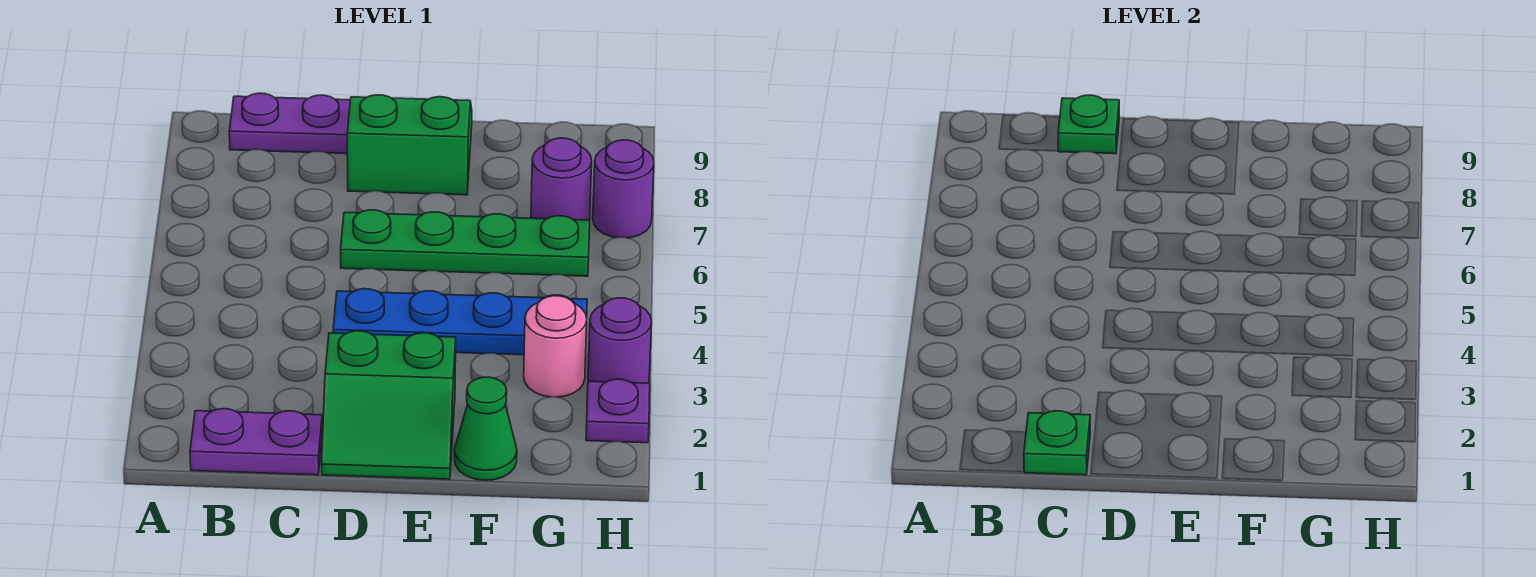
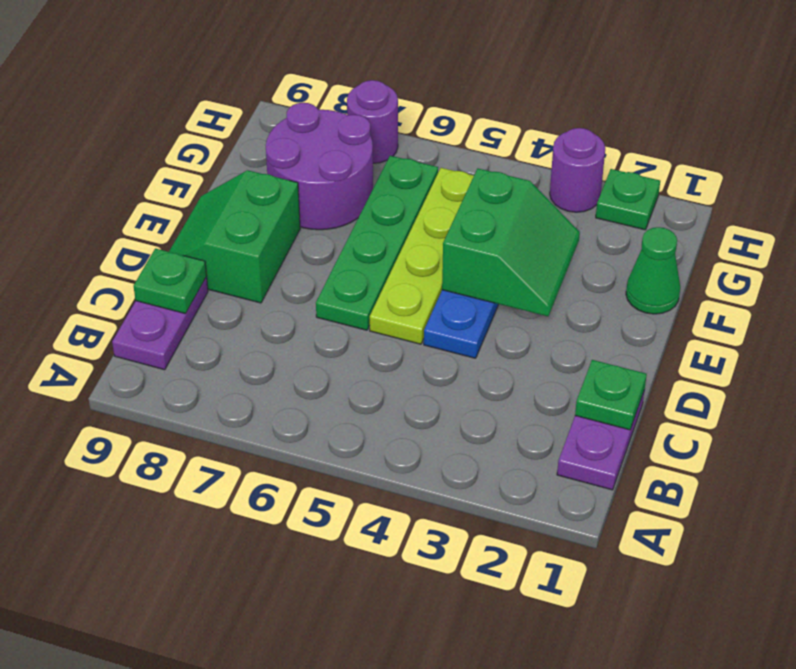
green 2x2 slope [322,331,456,479] -> green 2x2 slope moved to [442,169,580,316]
none -> lime 1x4 plate [370,168,474,344]
pink 1x1 round brick [524,296,587,397] -> none
purple 1x1 round brick [531,138,592,220] -> purple 2x2 round brick [266,103,373,230]
purple 1x1 plate [586,379,650,443] -> green 1x1 plate [596,169,660,230]

